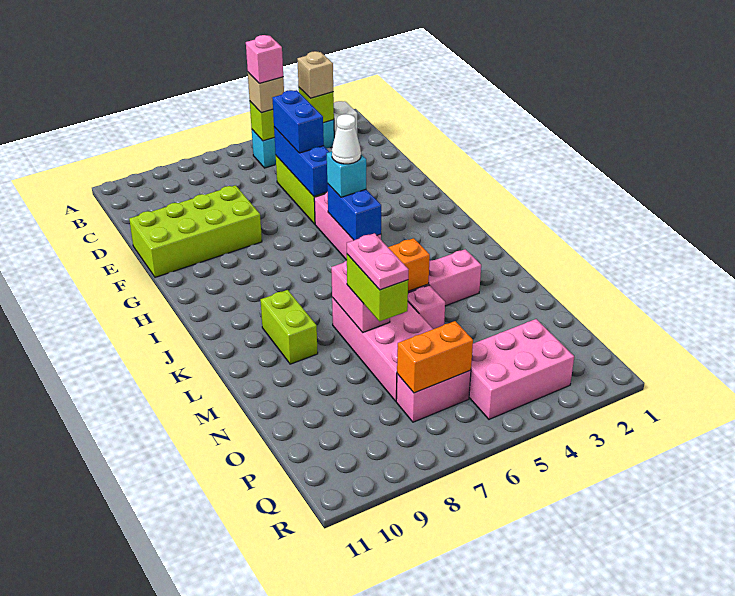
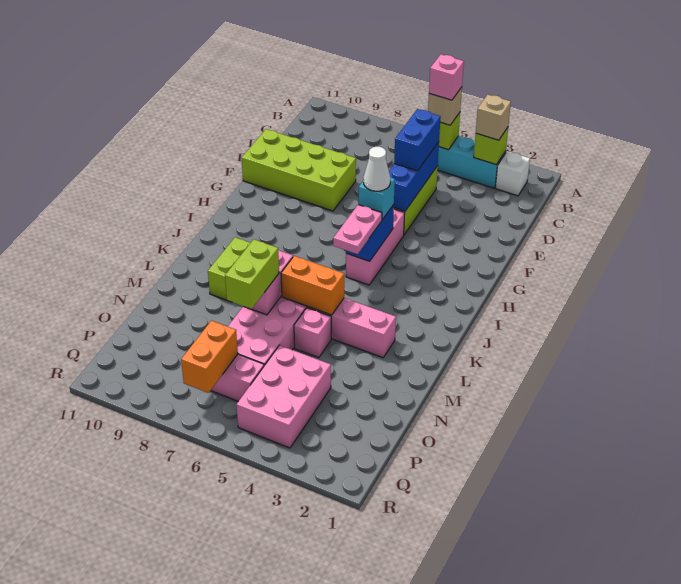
pink 1x2 plate [347,233,409,290] -> pink 1x2 plate moved to [333,204,382,254]
pink 2x3 brick [469,319,574,419] -> pink 2x3 brick turned to [236,345,331,448]
orange 1x2 brick [397,321,473,393] -> orange 1x2 brick turned to [181,321,238,393]

